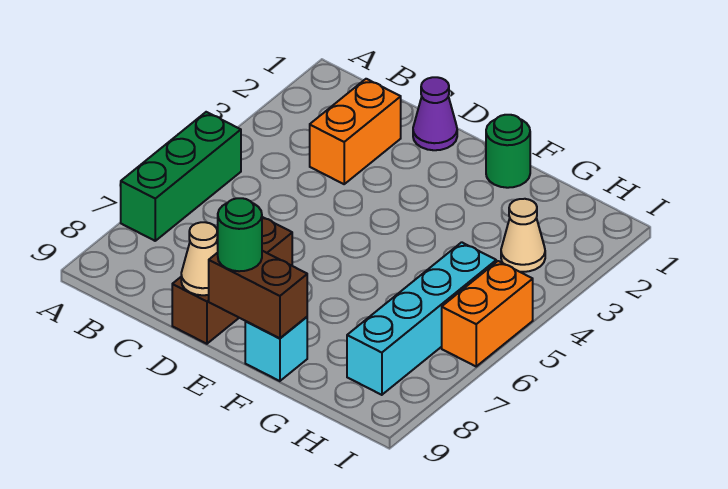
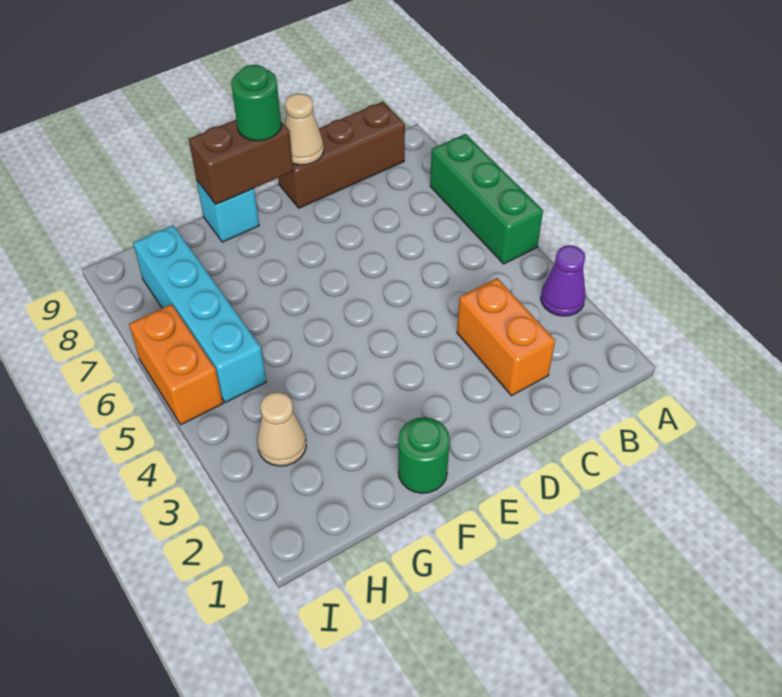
purple 1x1 cone [413,77,457,150] -> purple 1x1 cone moved to [541,245,586,316]
brown 1x3 brick [172,217,292,344] -> brown 1x3 brick turned to [278,102,405,208]

